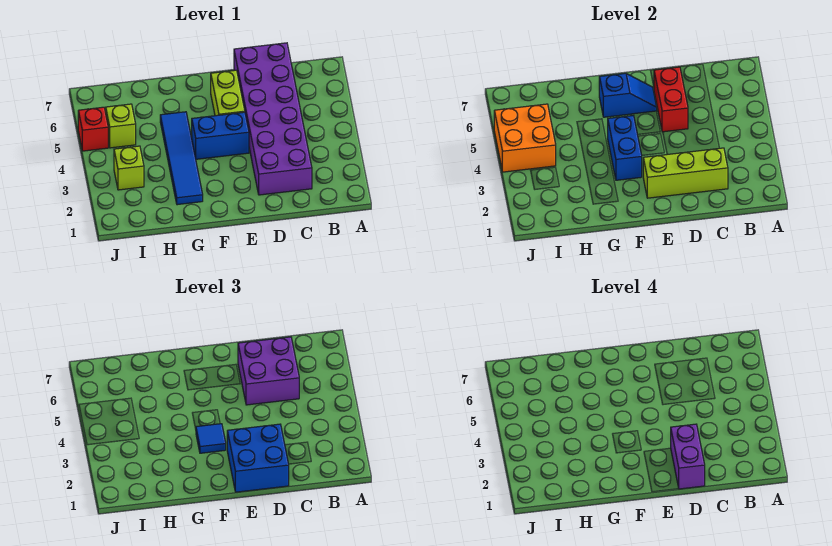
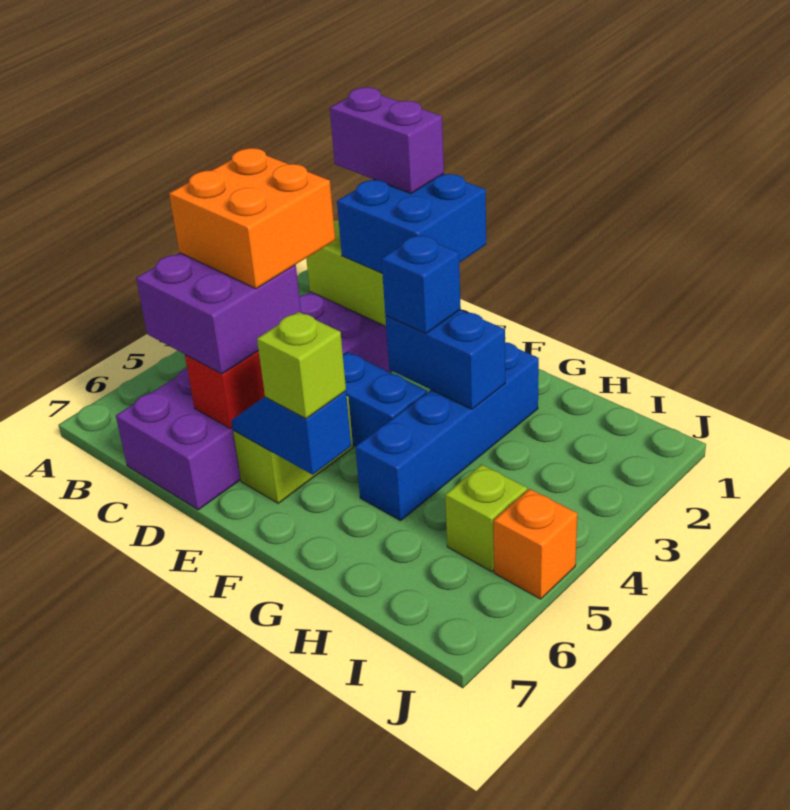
purple 1x2 brick [671,424,705,489] -> purple 1x2 brick turned to [330,87,444,193]
blue 1x2 brick [608,116,642,180] -> blue 1x2 brick turned to [385,310,505,409]
blue 1x1 tile [196,424,226,453] -> blue 1x1 brick [381,235,461,334]
blue 1x4 tile [160,112,203,205] -> blue 1x4 brick [355,342,539,521]
lime 1x1 brick [114,146,144,190] -> lime 1x1 brick moved to [257,312,346,419]
orange 2x2 brick [494,104,556,172] -> orange 2x2 brick moved to [169,148,335,289]
red 1x1 brick [78,107,108,151] -> orange 1x1 brick [493,489,577,599]

